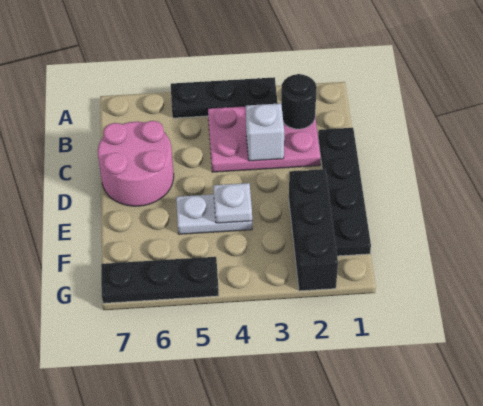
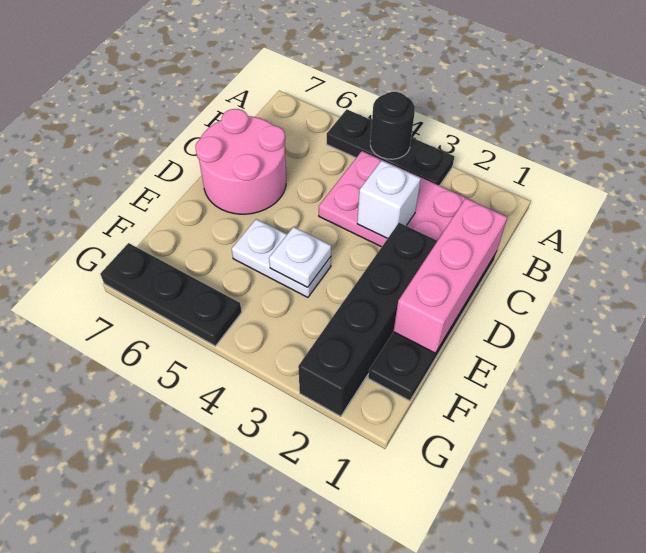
black 1x1 round brick [281,74,317,129] -> black 1x1 round brick moved to [370,92,415,159]
none -> pink 1x3 brick [394,198,507,353]
black 1x3 brick [289,169,338,291] -> black 1x4 brick [298,223,437,417]

